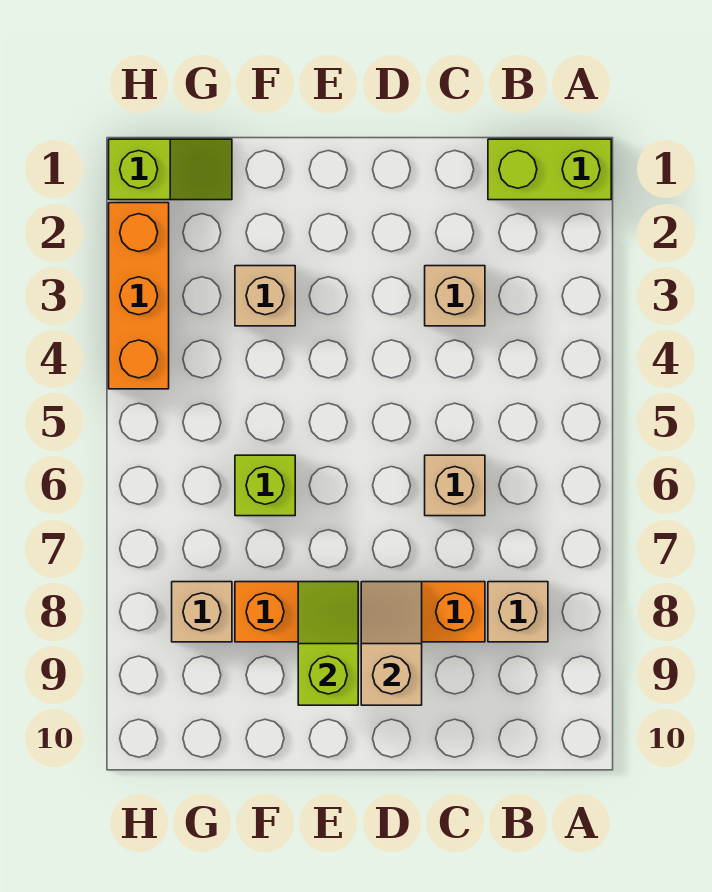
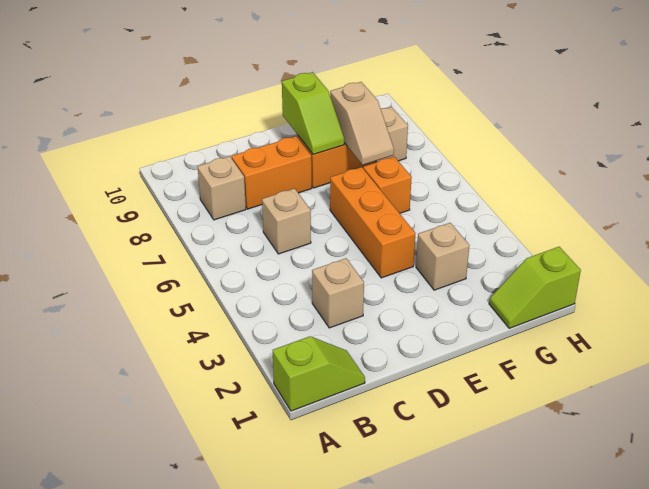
lime 1x2 brick [488,139,611,200] -> lime 1x2 slope [273,336,365,411]
tan 1x2 slope [361,582,422,705] -> tan 1x2 slope moved to [330,82,394,165]
lime 1x1 brick [235,455,295,516] -> orange 1x1 brick [363,157,412,213]
orange 1x3 brick [109,203,169,389] -> orange 1x3 brick moved to [330,167,415,278]

